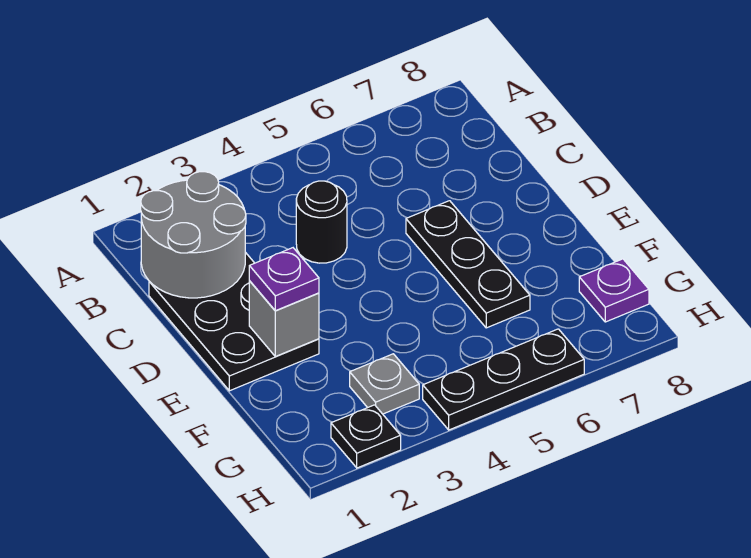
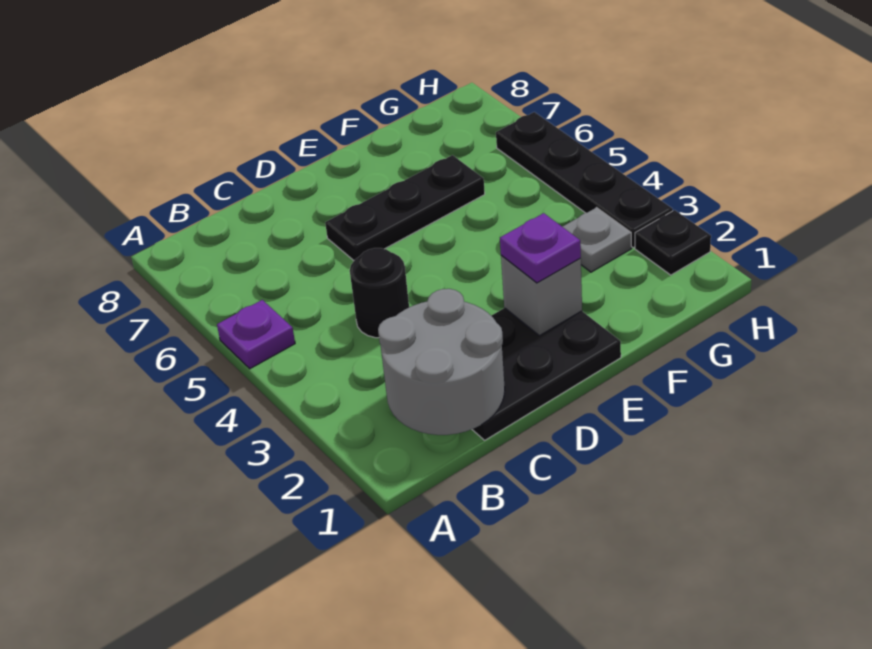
purple 1x1 plate [579,259,649,322] -> purple 1x1 plate moved to [217,300,295,369]
black 1x3 plate [423,329,584,430] -> black 1x4 plate [496,112,673,248]

